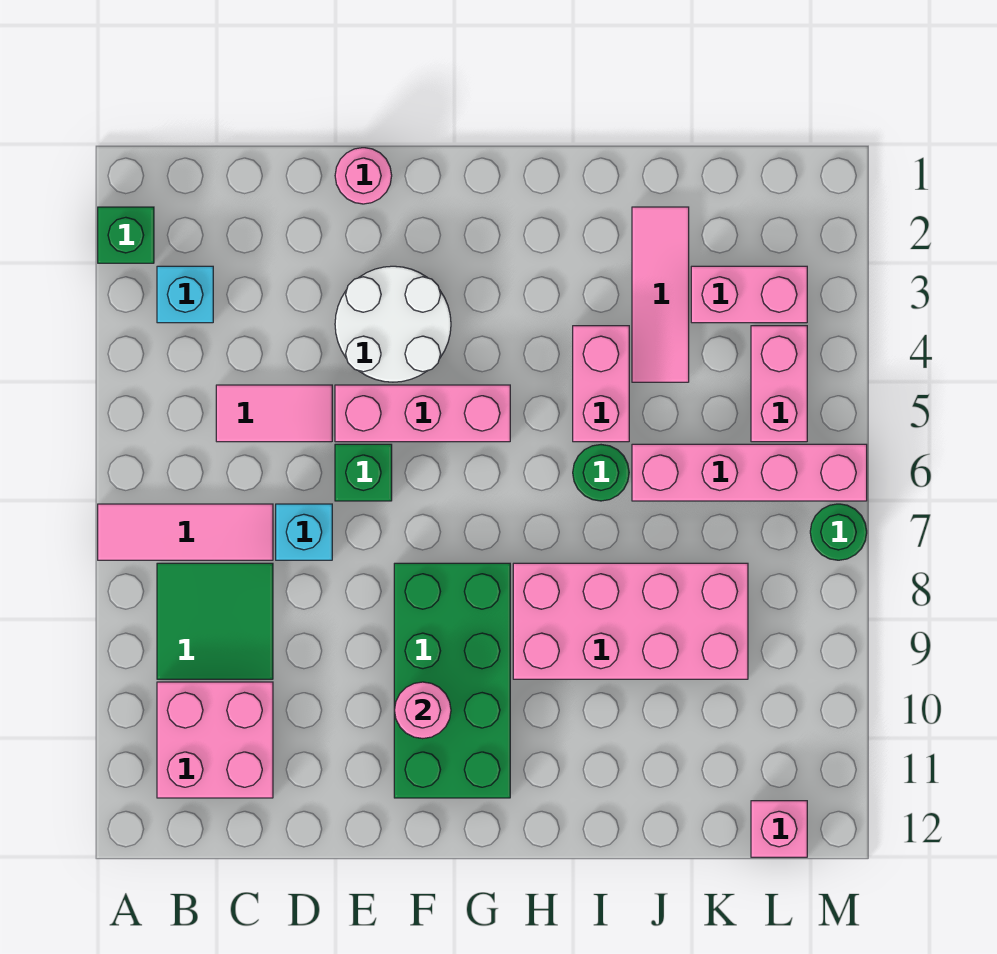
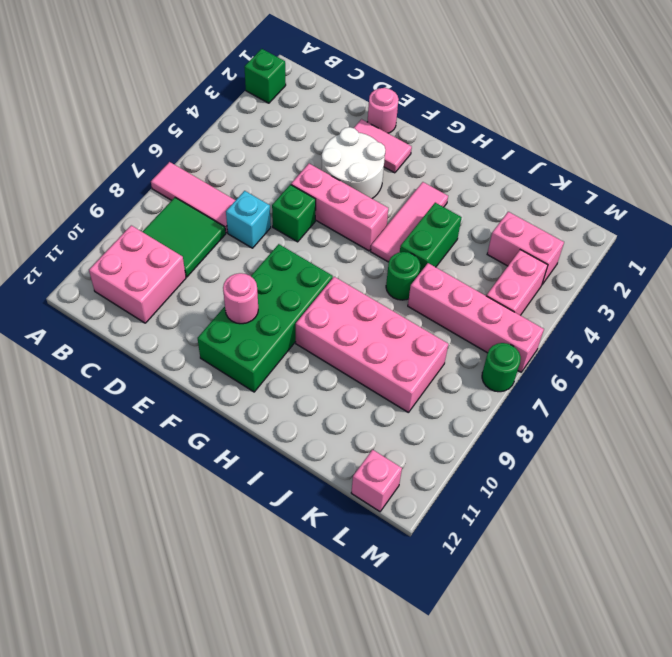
cyan 1x1 brick [157,266,213,323] -> none
pink 1x2 tile [216,385,332,442] -> pink 1x2 tile moved to [354,119,412,173]
pink 1x2 brick [573,326,629,442] -> green 1x2 brick [400,203,462,274]
pink 1x3 tile [632,207,689,382] -> pink 1x3 tile moved to [371,182,448,262]

